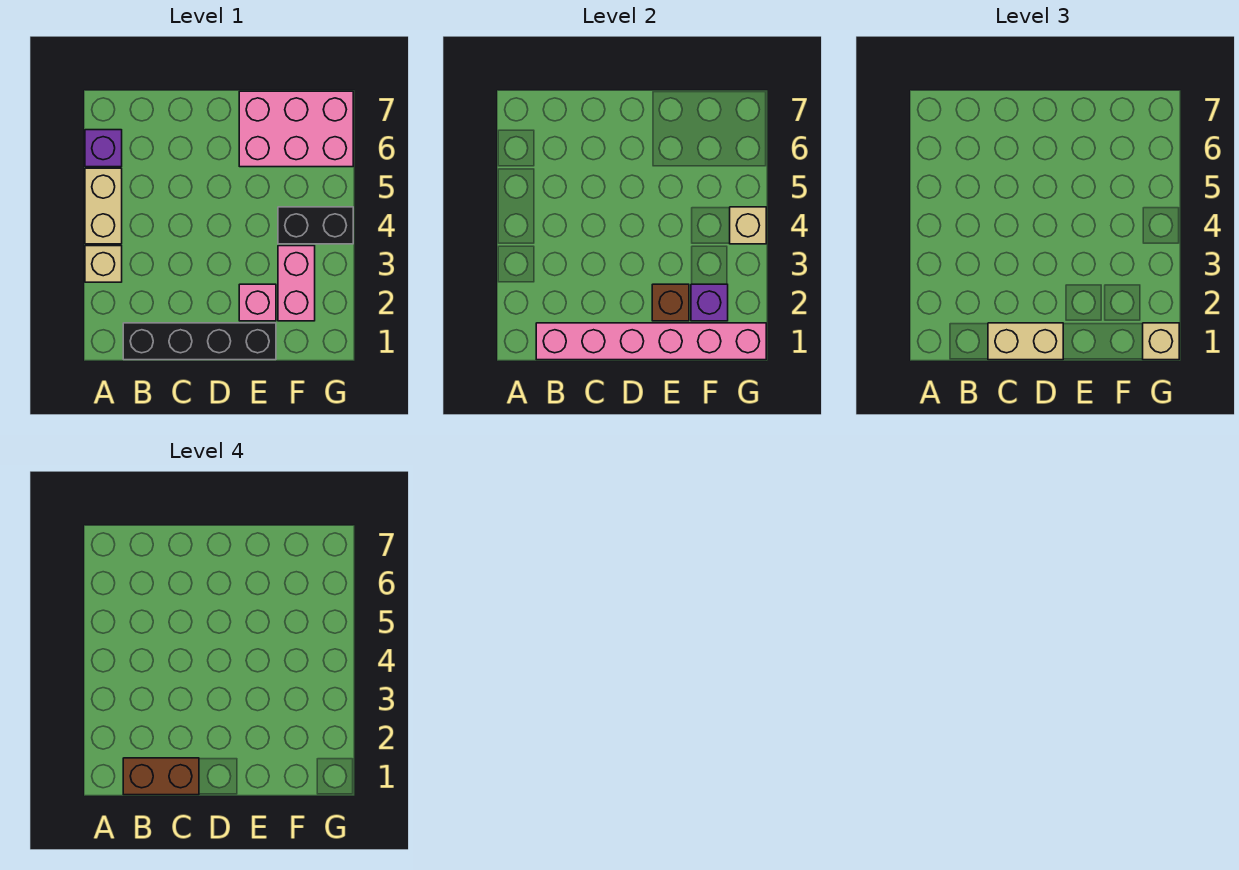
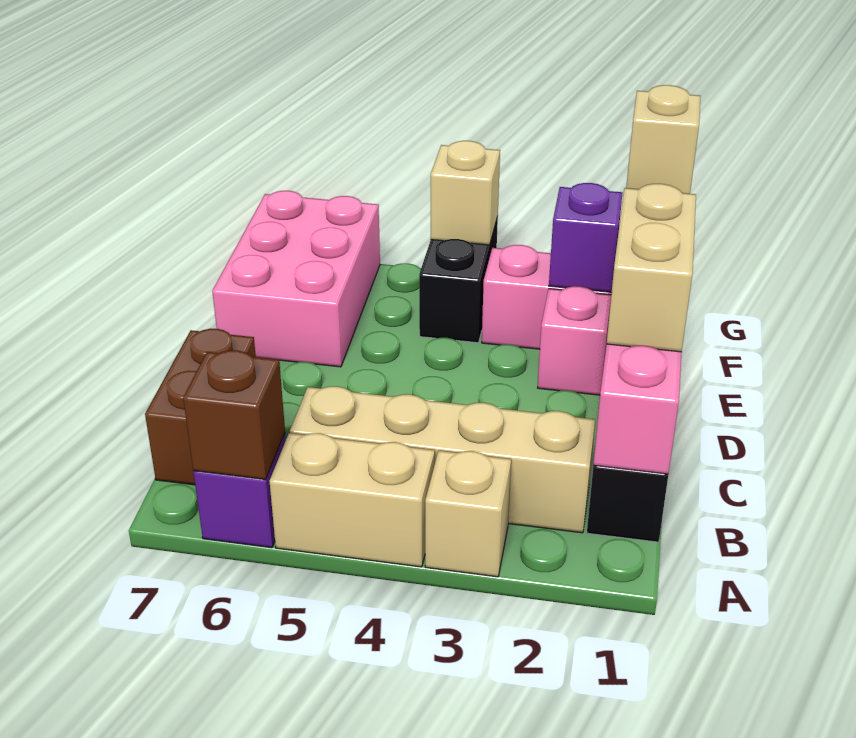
brown 1x2 brick [123,758,199,795] -> brown 1x2 brick moved to [145,329,256,485]
none -> tan 1x4 brick [290,386,595,533]
brown 1x1 brick [652,284,689,321] -> brown 1x1 brick moved to [183,350,285,480]

